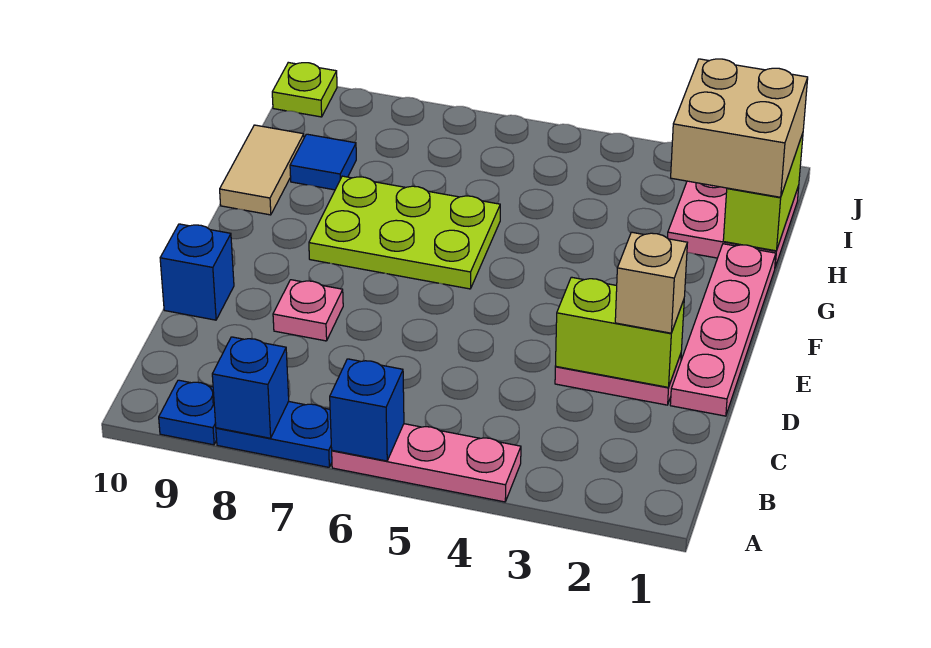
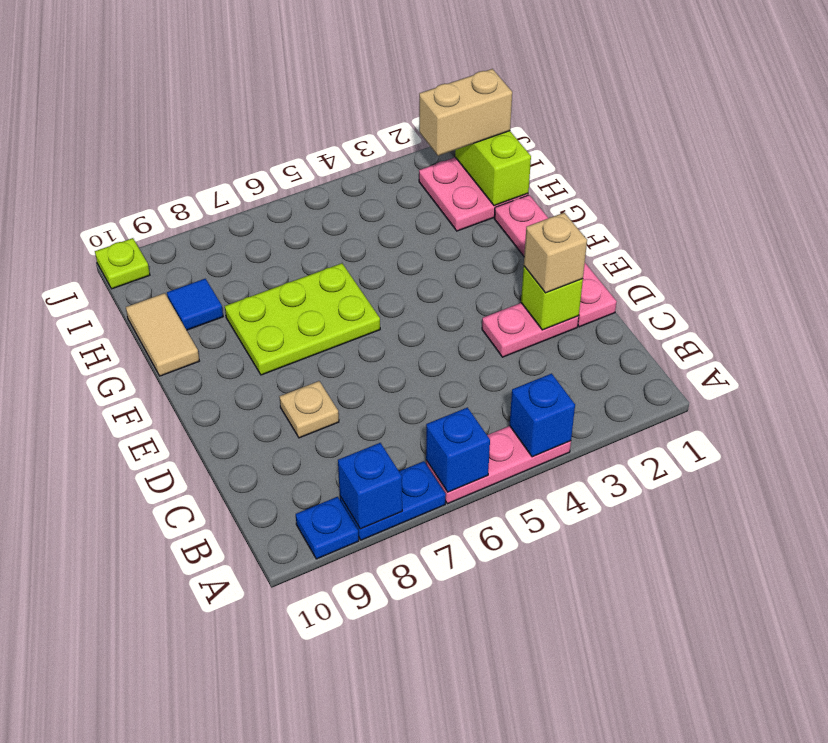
lime 1x2 brick [556,277,684,387] -> lime 1x1 brick [521,266,583,330]
pink 1x1 plate [273,280,343,341] -> tan 1x1 plate [280,381,339,438]
blue 1x1 brick [160,224,234,320] -> blue 1x1 brick moved to [510,374,575,457]
tan 2x2 brick [671,59,808,197] -> tan 1x2 brick [419,69,512,156]

